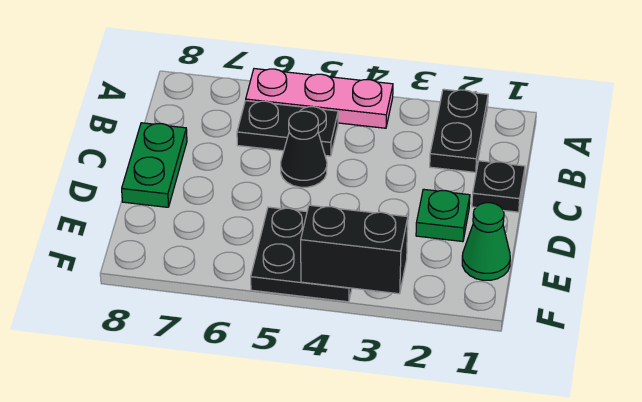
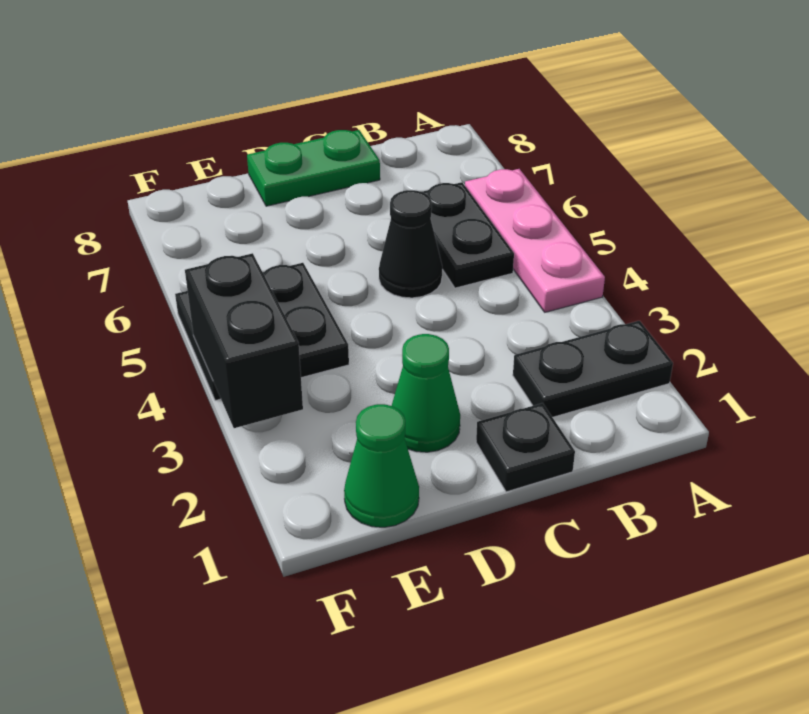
green 1x1 plate [416,189,470,242] -> green 1x1 cone [392,334,460,452]

